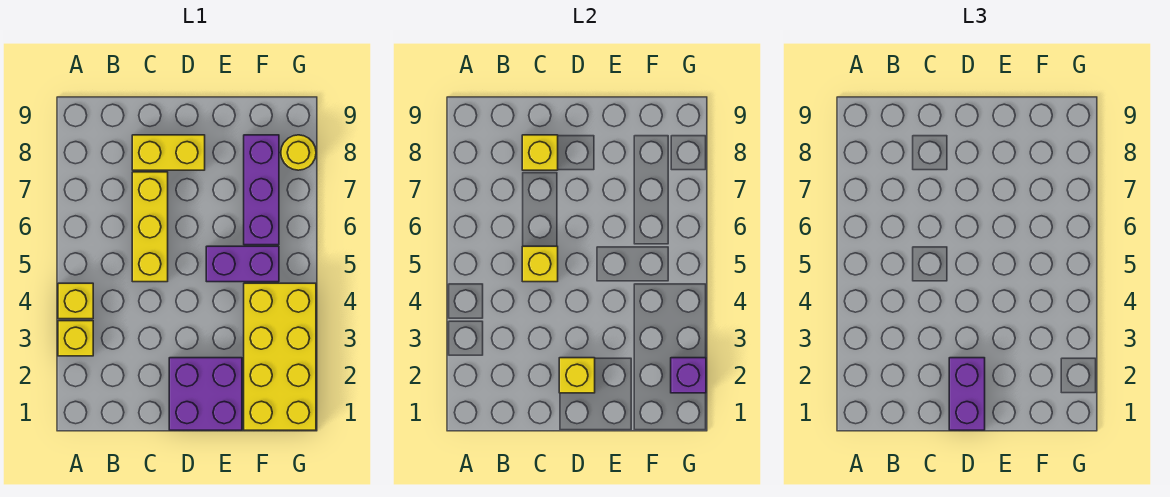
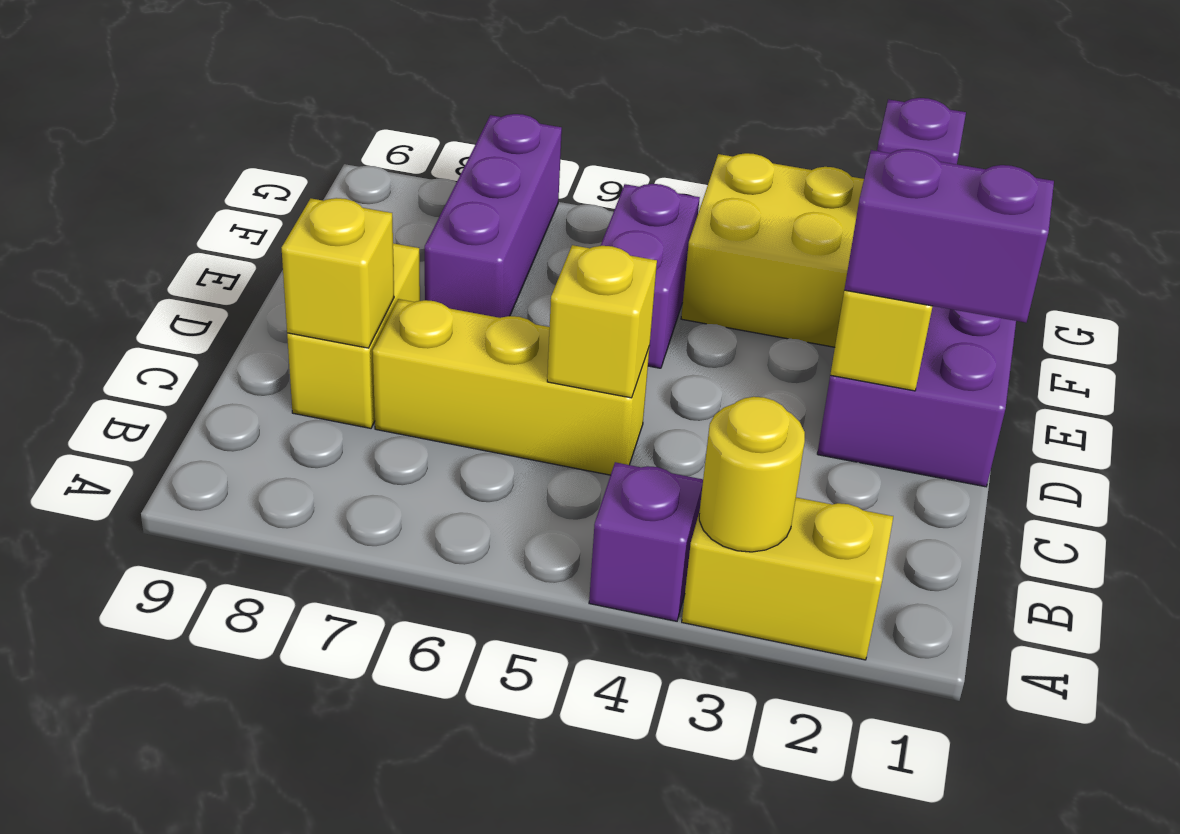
yellow 1x1 brick [58,321,93,356] -> yellow 1x2 brick [682,497,893,660]
yellow 1x1 brick [58,283,93,319] -> purple 1x1 brick [589,462,703,621]
purple 1x3 brick [244,135,279,245] -> purple 1x3 brick turned to [425,114,562,318]
yellow 1x1 round brick [281,135,316,170] -> yellow 1x1 round brick moved to [699,397,805,552]

